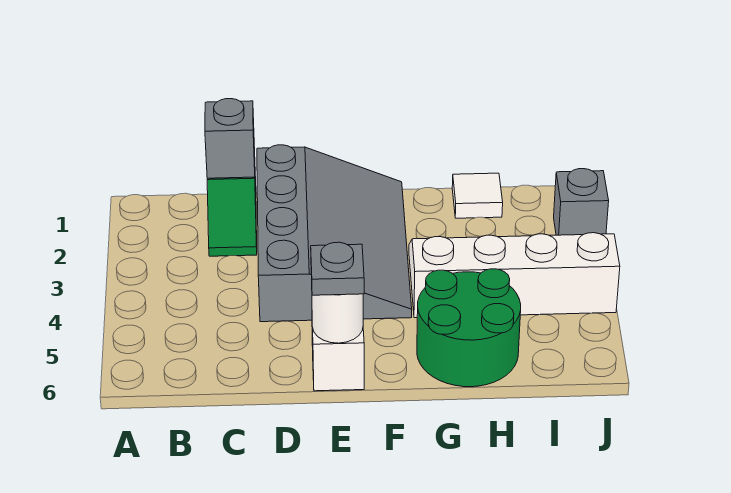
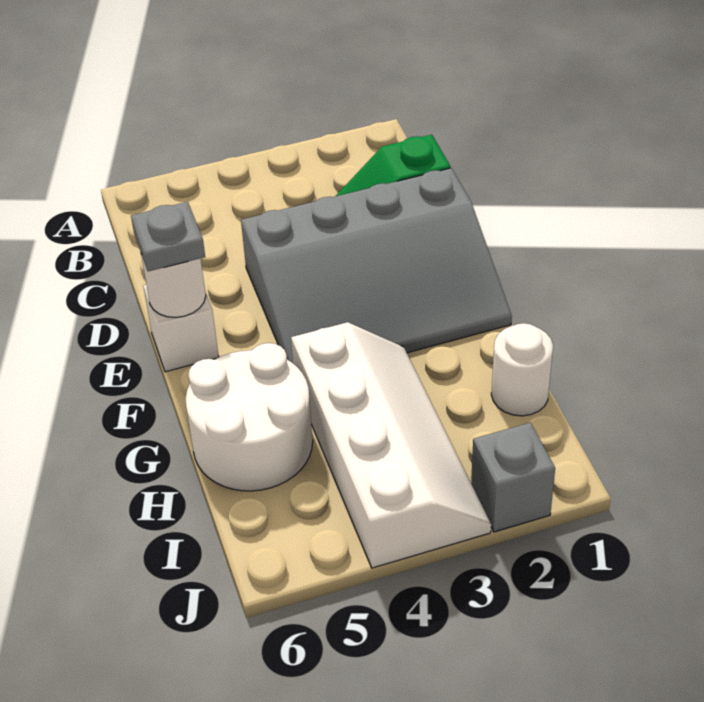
grey 1x1 brick [205,99,255,178] -> none
green 2x2 round brick [417,269,521,387] -> white 2x2 round brick [186,343,313,491]
white 1x1 tile [452,173,503,218] -> white 1x1 round brick [491,323,553,416]

